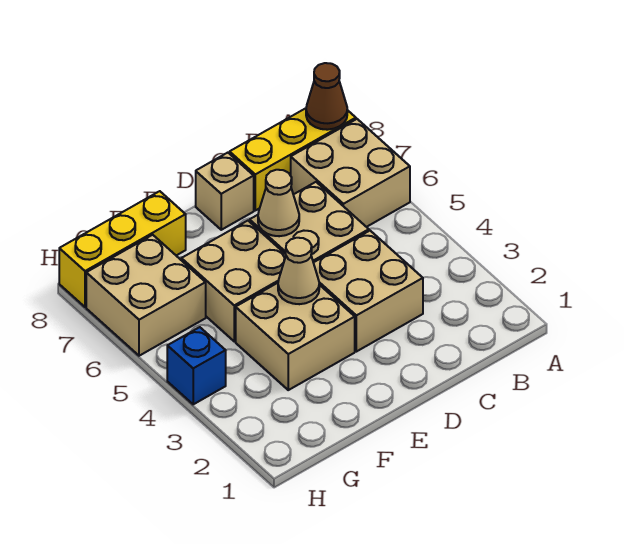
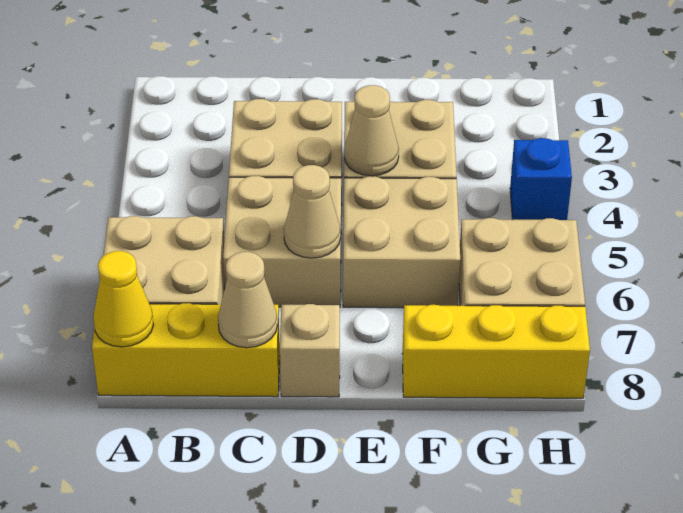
brown 1x1 cone [306,63,347,130] -> yellow 1x1 cone [93,251,153,347]
none -> tan 1x1 cone [218,252,277,348]

